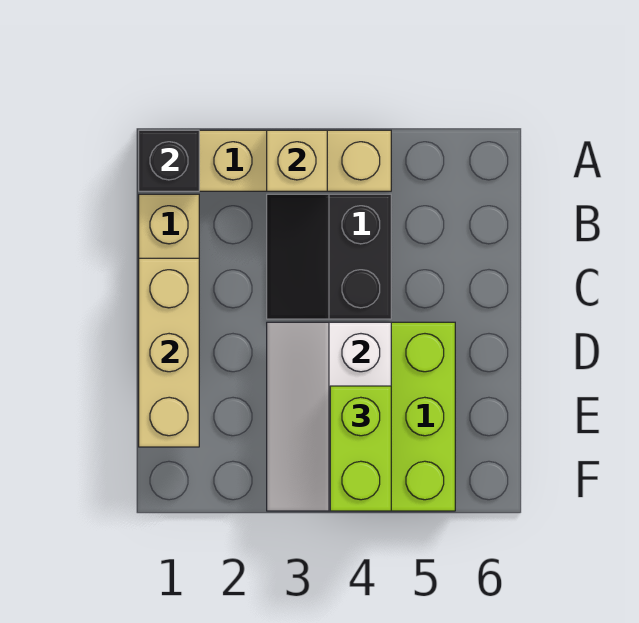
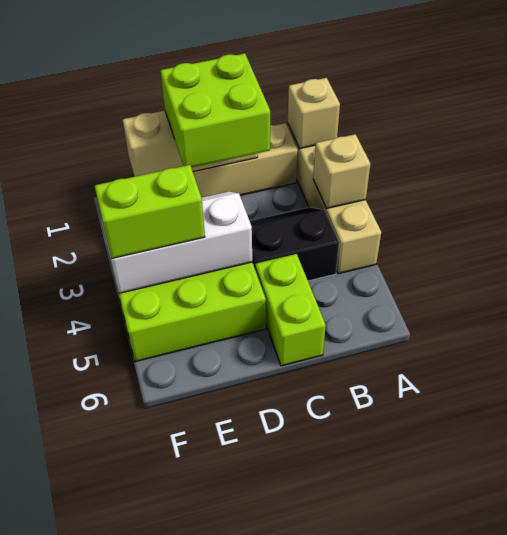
black 1x1 brick [139,130,199,191] -> tan 1x1 brick [288,78,340,149]
none -> lime 2x2 brick [160,53,270,167]
none -> lime 1x2 brick [255,254,326,366]

